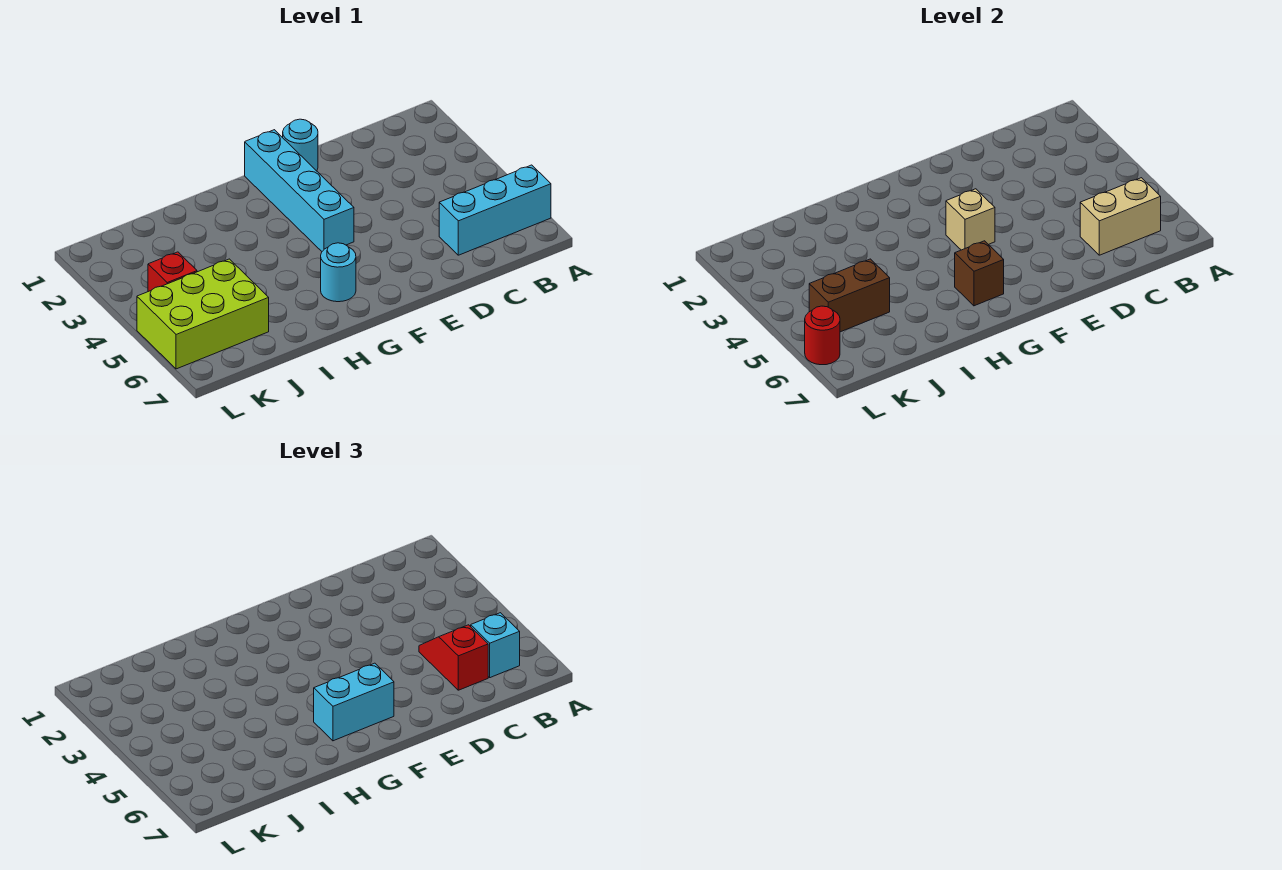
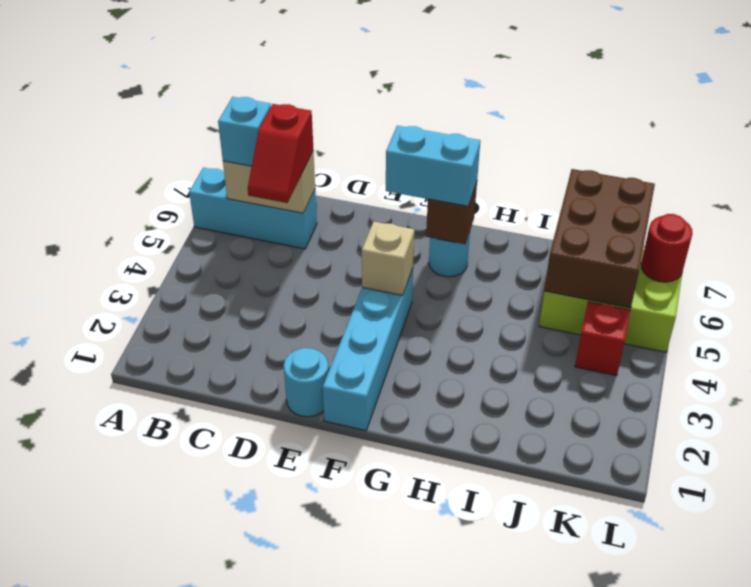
brown 1x2 brick [809,259,890,332] -> brown 2x3 brick [544,169,655,308]

